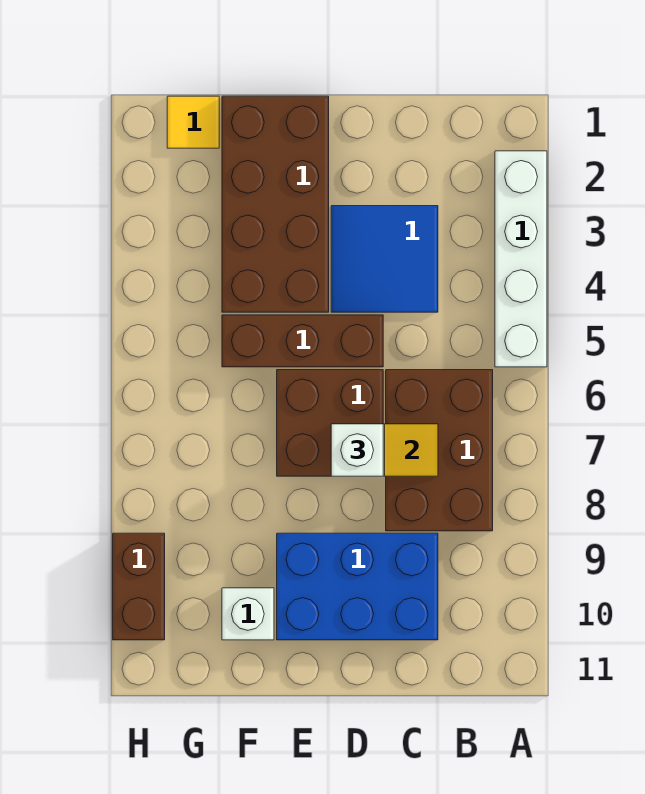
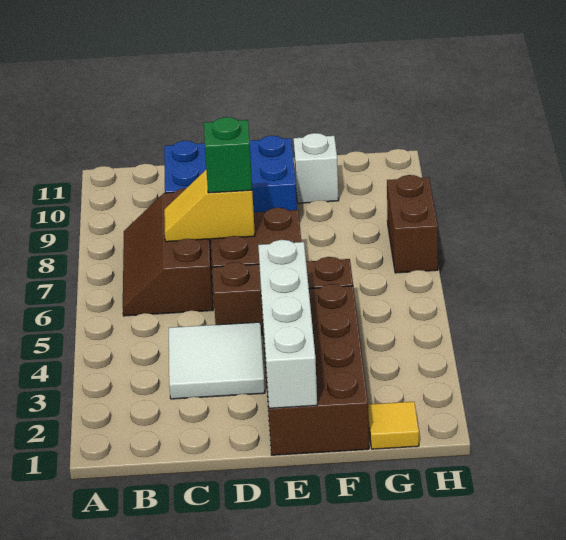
white 1x4 brick [495,151,547,367] -> white 1x4 brick moved to [258,240,317,408]
brown 2x3 brick [386,370,493,531] -> brown 2x3 slope [123,188,213,316]
blue 2x2 tile [331,206,438,312] -> white 2x2 tile [169,322,265,399]
white 1x1 brick [331,424,383,476] -> green 1x1 brick [204,117,252,193]
brown 1x2 brick [113,533,165,640] -> brown 1x2 brick moved to [387,175,438,273]

